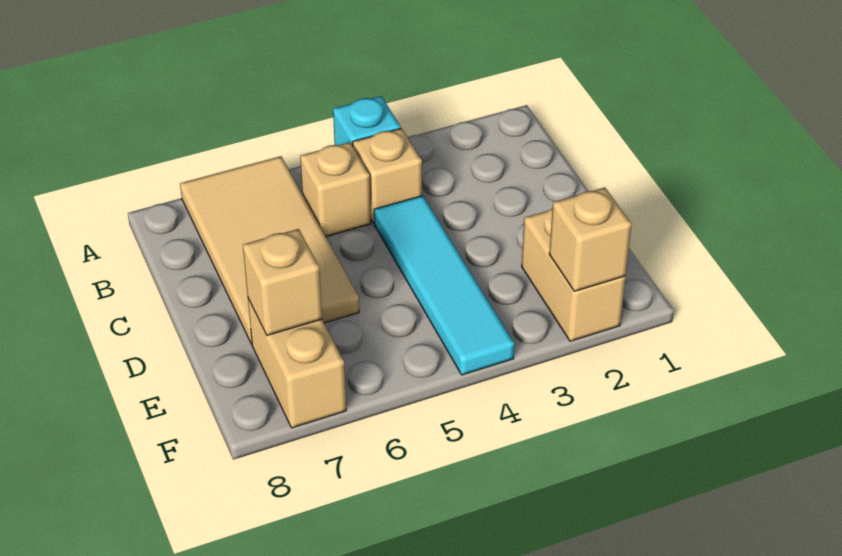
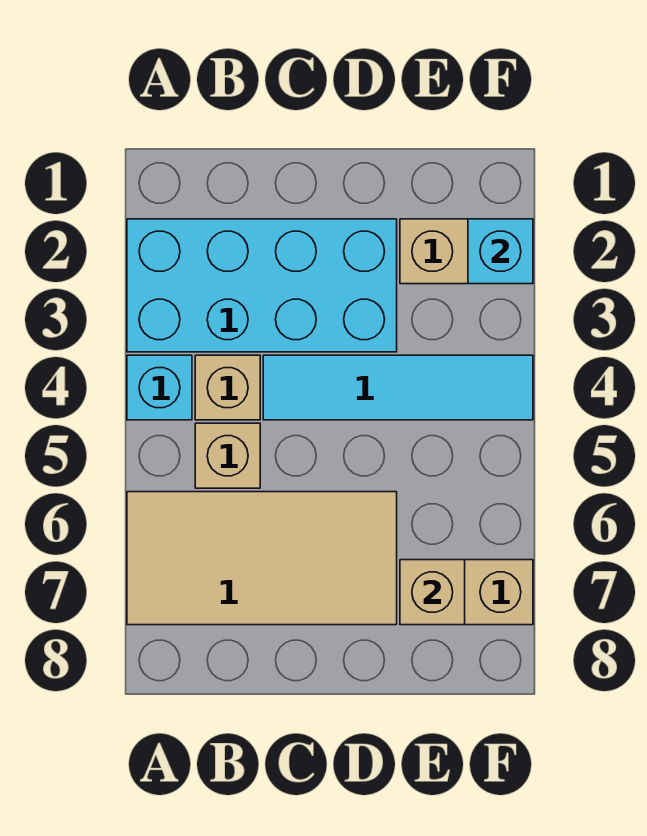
none -> cyan 2x4 brick [127,219,397,352]
tan 1x1 brick [549,187,632,291] -> cyan 1x1 brick [468,219,533,284]

